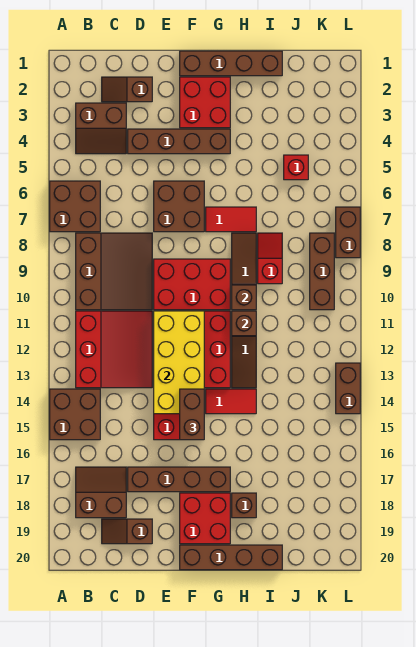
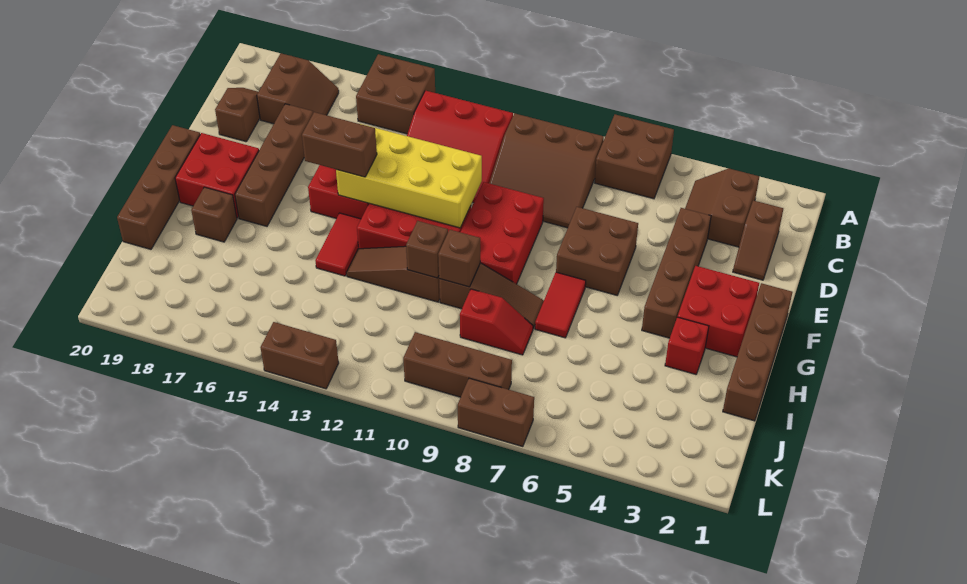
brown 1x2 slope [102,77,152,102] -> brown 1x2 slope turned to [733,200,783,280]
red 1x1 brick [284,155,308,180] -> red 1x1 brick moved to [665,317,709,374]

